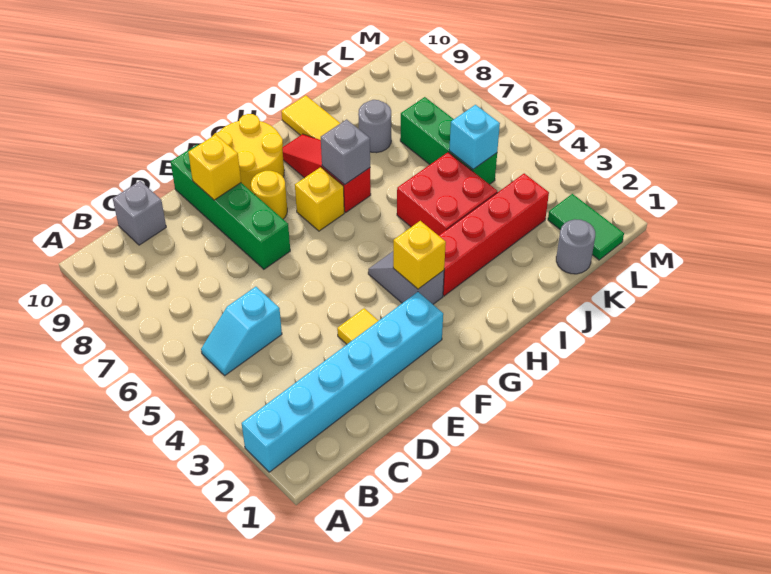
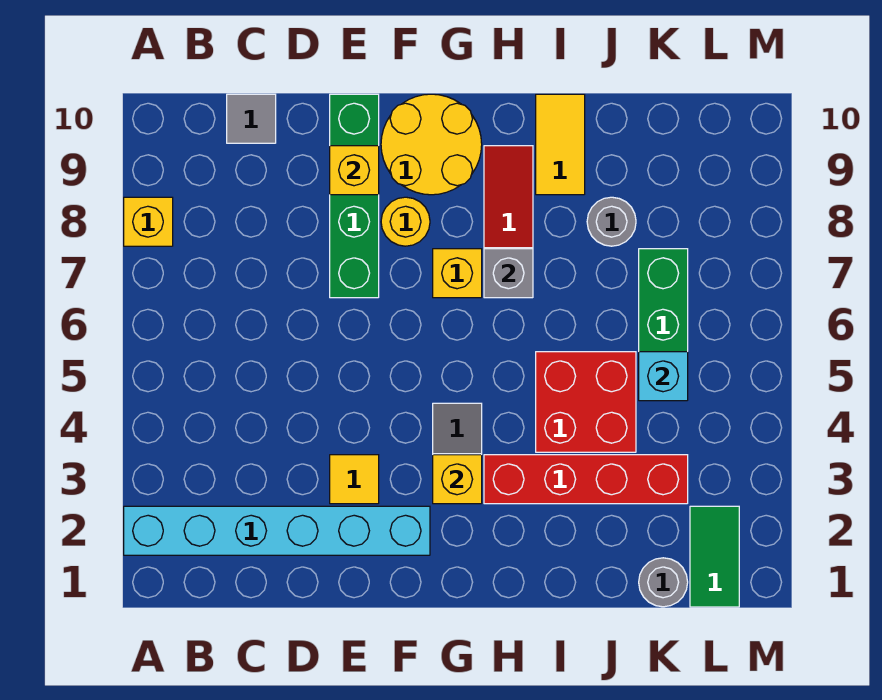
none -> yellow 1x1 brick [124,197,173,246]
cyan 1x2 slope [201,287,282,375] -> none
grey 1x1 brick [113,181,166,245] -> grey 1x1 tile [227,94,276,143]

